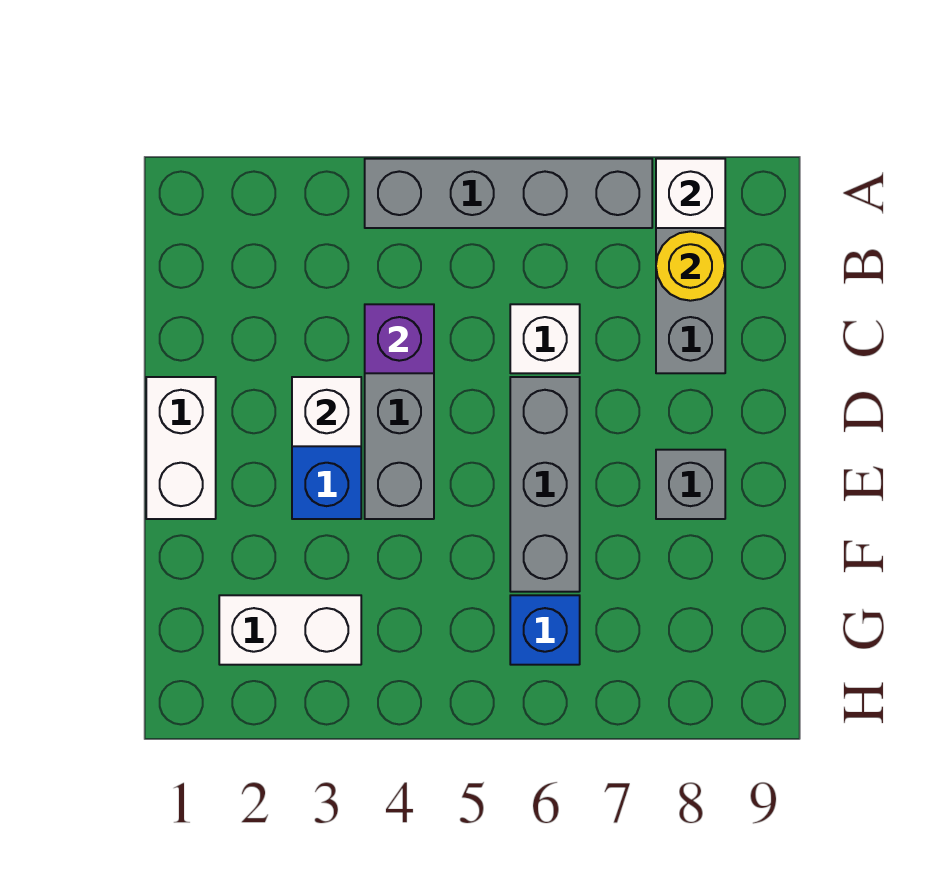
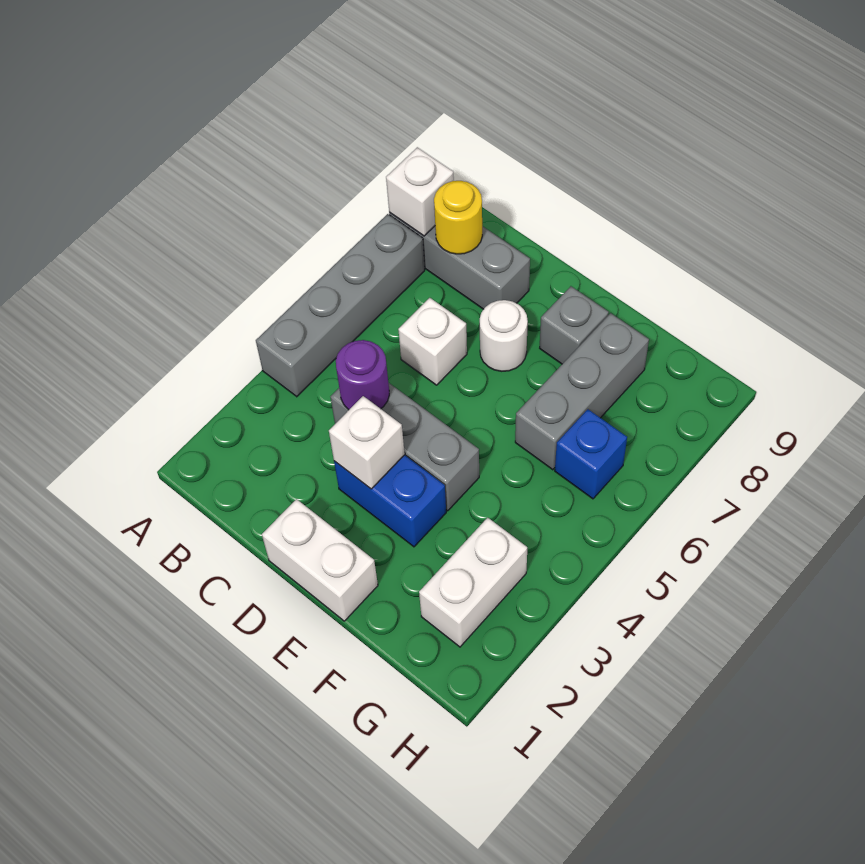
purple 1x1 brick [365,304,434,373] -> purple 1x1 round brick [336,340,389,410]
grey 1x3 brick [510,377,580,592] -> grey 1x3 brick turned to [515,313,649,470]
none -> white 1x1 round brick [480,300,528,371]

